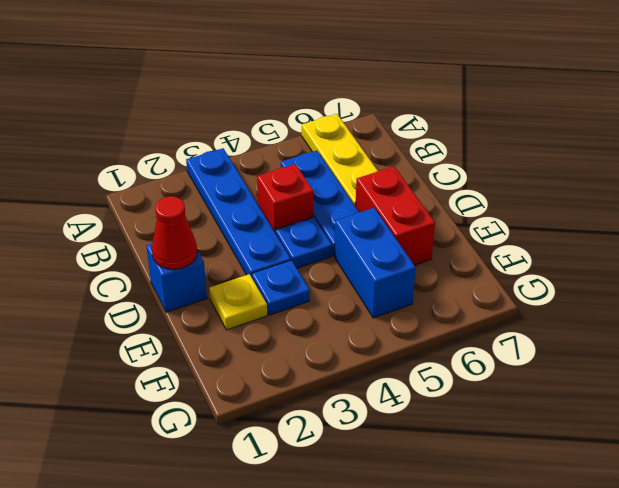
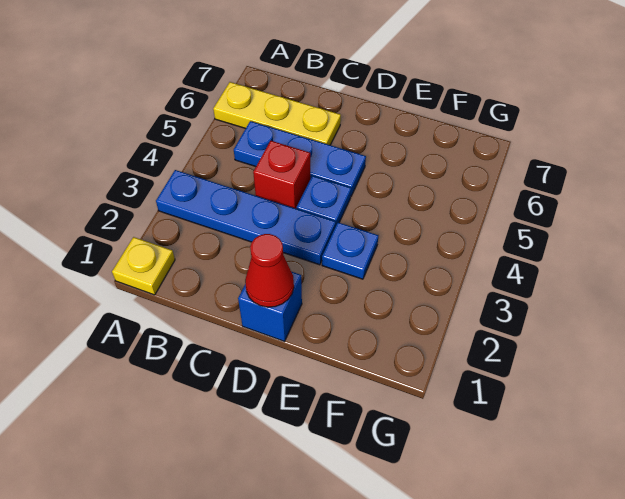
red 1x2 brick [356,167,435,265] -> none
yellow 1x1 plate [209,274,267,330] -> yellow 1x1 plate moved to [112,237,175,295]
blue 1x2 brick [335,208,416,318] -> none

